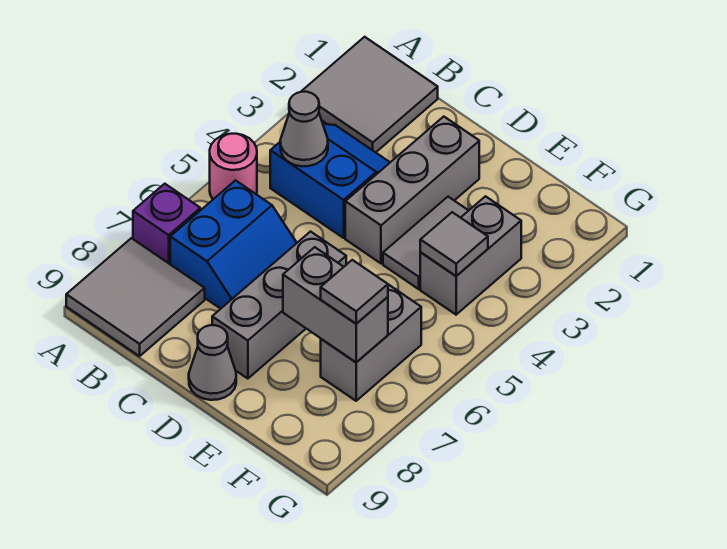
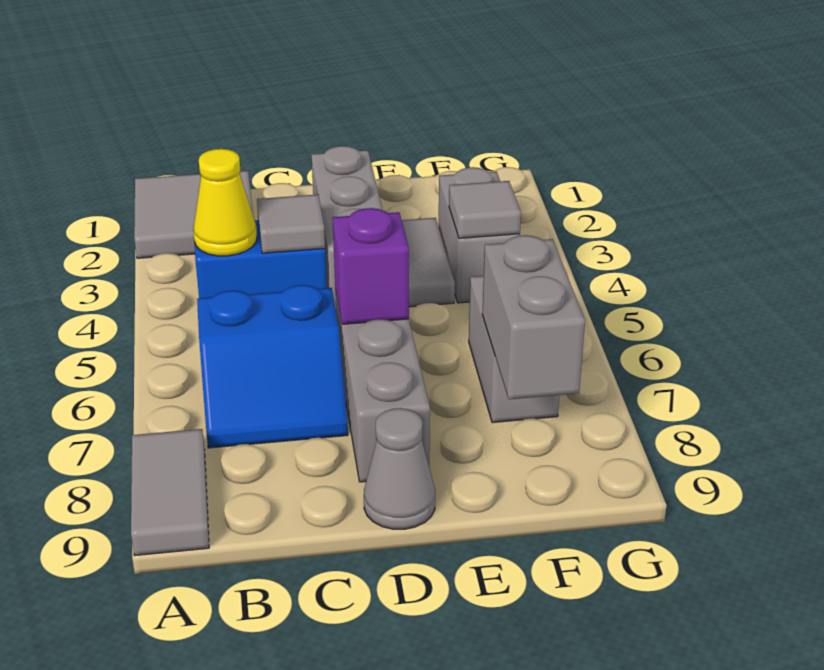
pink 1x1 round brick [210,134,257,199] -> none
purple 1x1 brick [133,184,200,264] -> purple 1x1 brick moved to [333,208,409,324]
grey 2x2 tile [66,238,205,356] -> grey 1x2 tile [131,429,209,556]
grey 1x1 cone [280,92,328,166] -> yellow 1x1 cone [193,149,257,256]
blue 2x2 slope [170,180,296,309] -> blue 2x2 slope turned to [197,285,348,448]
grey 1x2 brick [283,247,388,362] -> grey 1x2 brick turned to [482,235,585,399]
grey 1x1 tile [321,260,388,324] -> grey 1x1 tile moved to [257,194,325,253]

